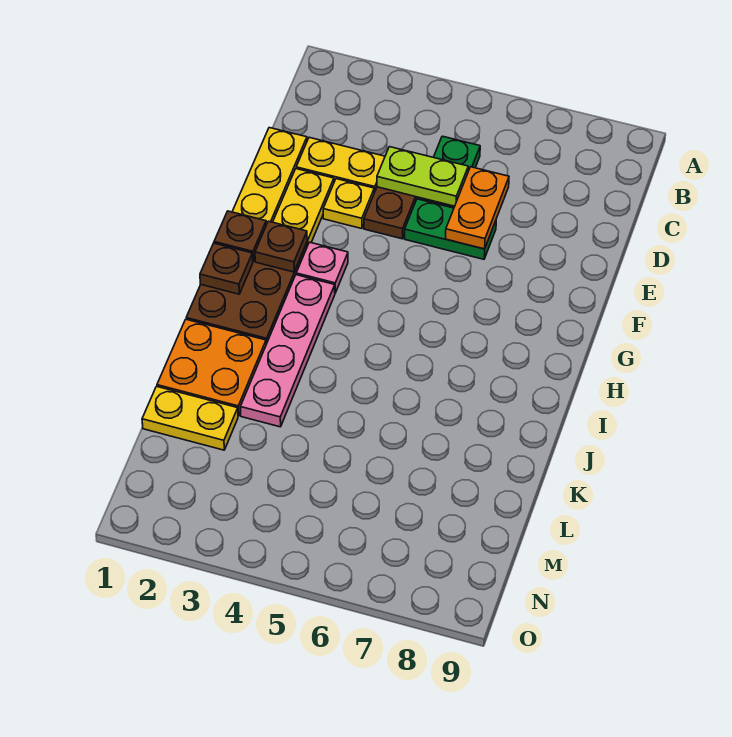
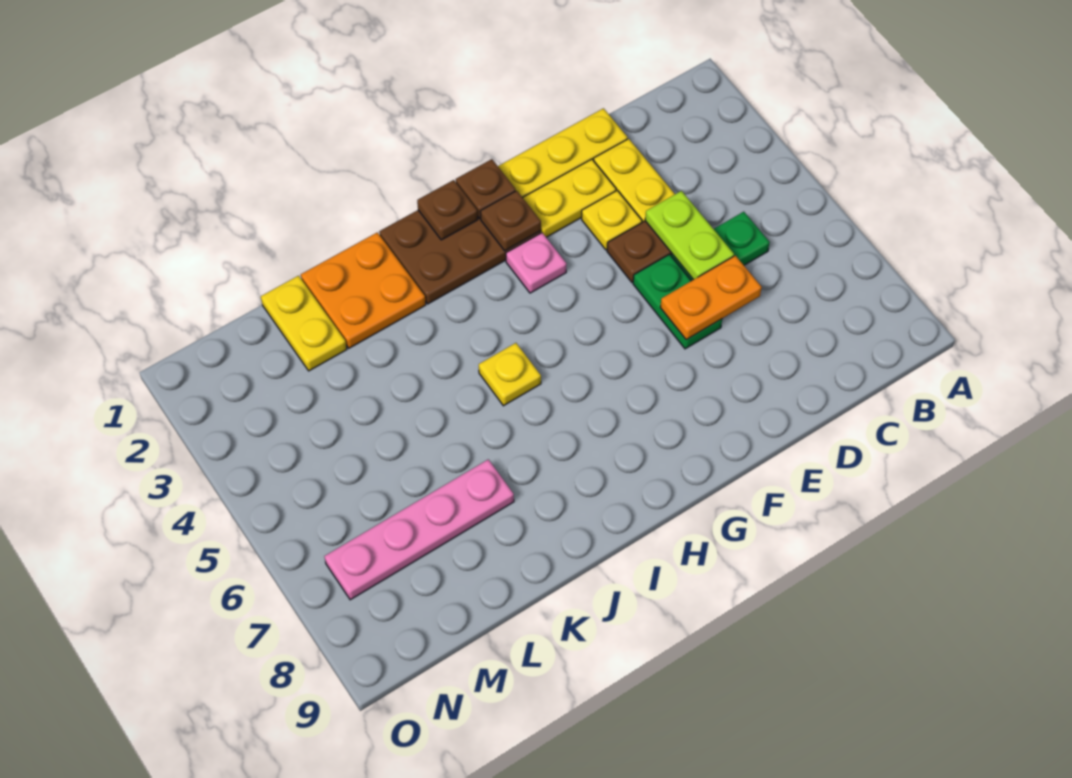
pink 1x4 plate [240,275,335,427] -> pink 1x4 plate moved to [324,459,514,600]
none -> yellow 1x1 plate [479,343,541,406]

